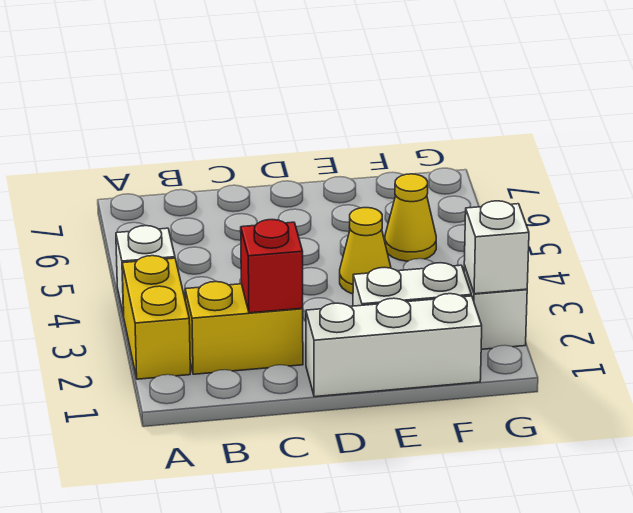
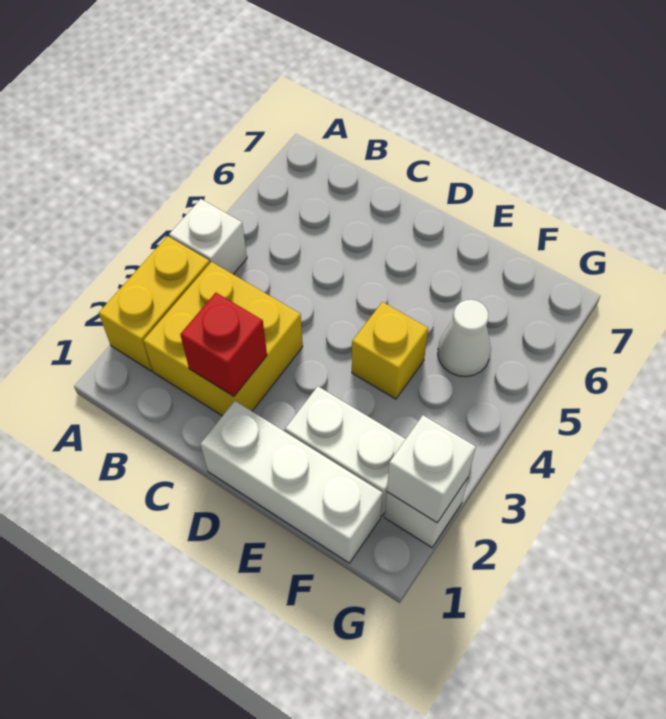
yellow 1x2 brick [185,282,303,374] -> yellow 2x2 brick [143,262,303,416]
yellow 1x1 cone [340,208,391,294] -> yellow 1x1 brick [352,302,428,399]
yellow 1x1 cone [385,174,436,261] -> white 1x1 cone [438,300,491,377]

